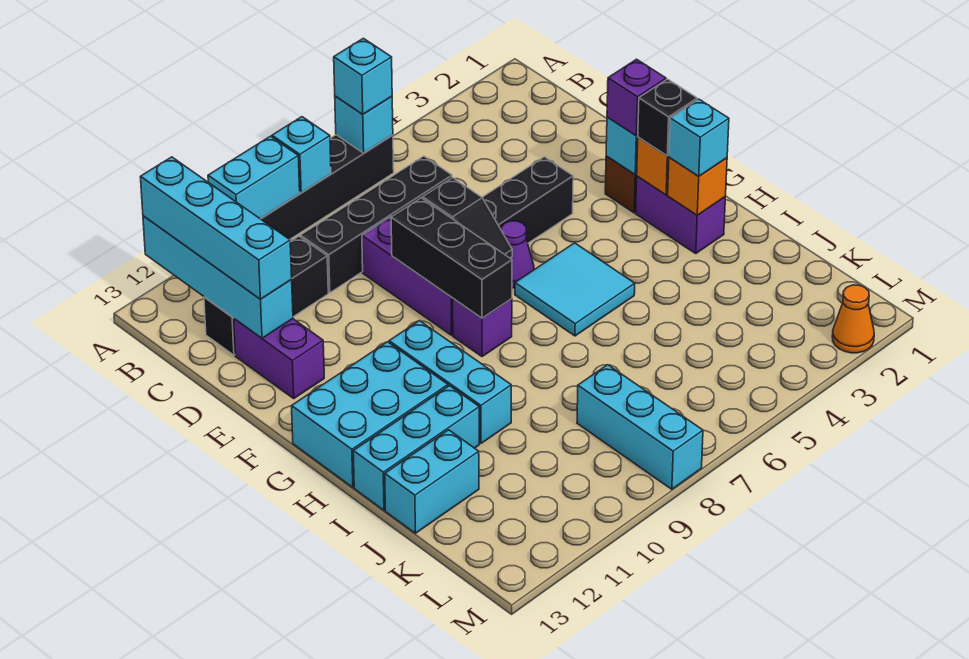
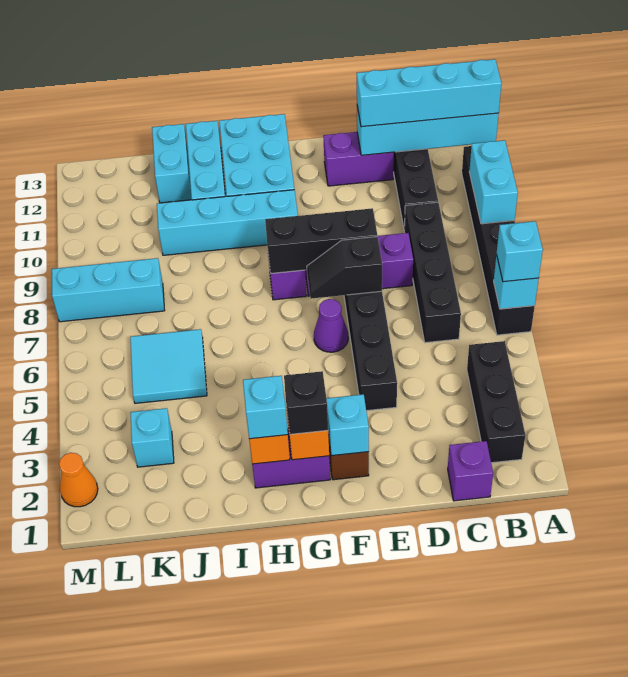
cyan 1x1 brick [272,117,331,193] -> cyan 1x1 brick moved to [130,408,174,467]
none -> black 1x3 brick [467,341,525,463]
purple 1x1 brick [607,59,666,136] -> purple 1x1 brick moved to [448,441,493,501]
cyan 2x2 tile [515,243,635,336] -> cyan 2x2 tile moved to [130,329,207,403]
cyan 1x3 brick [389,321,511,443] -> cyan 1x4 brick [157,190,298,255]

